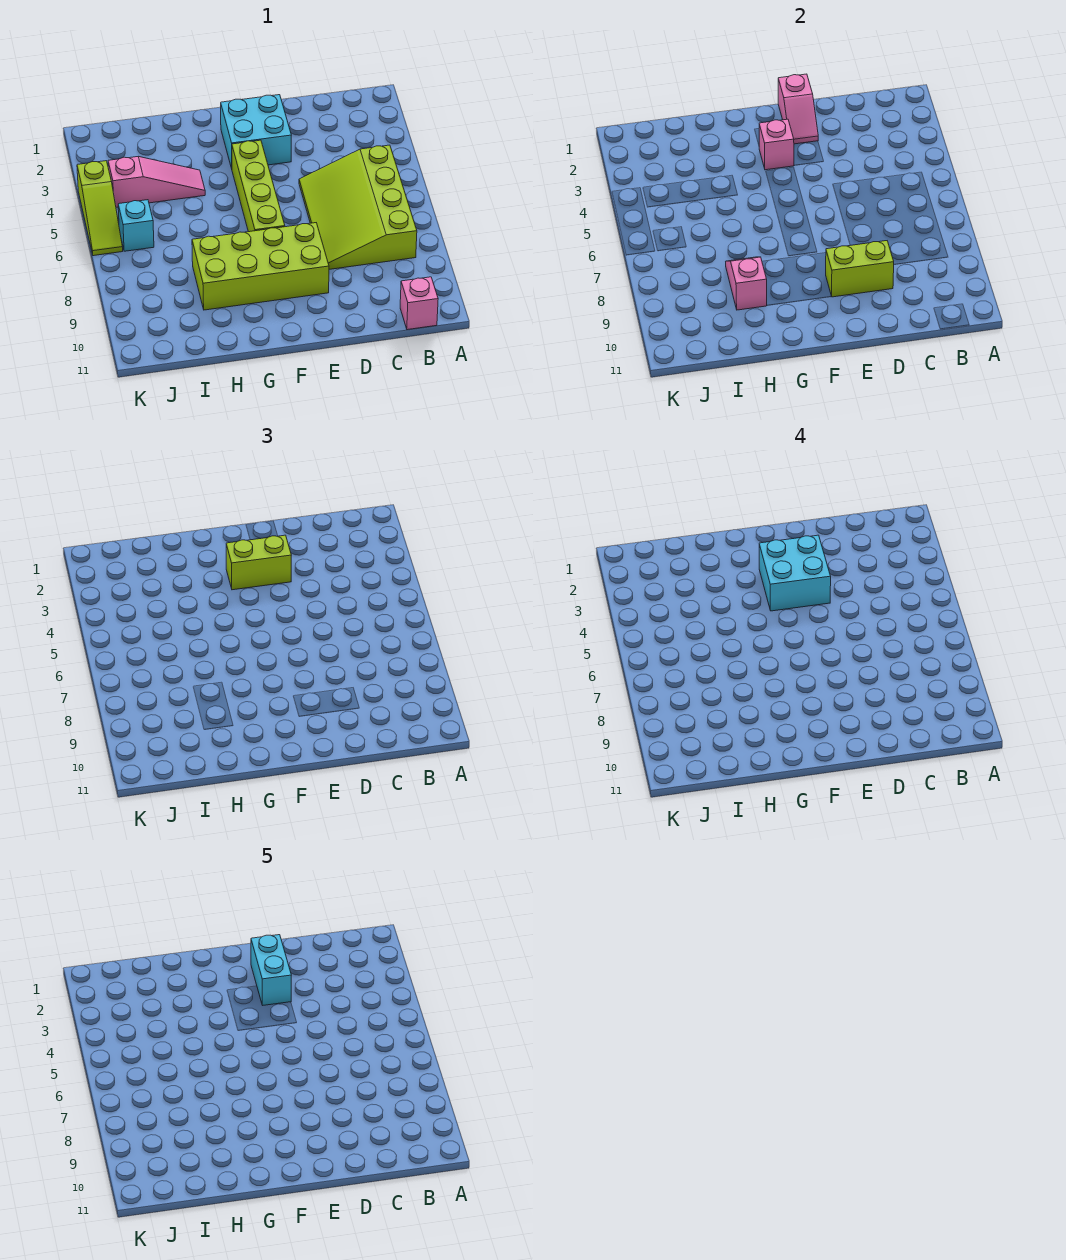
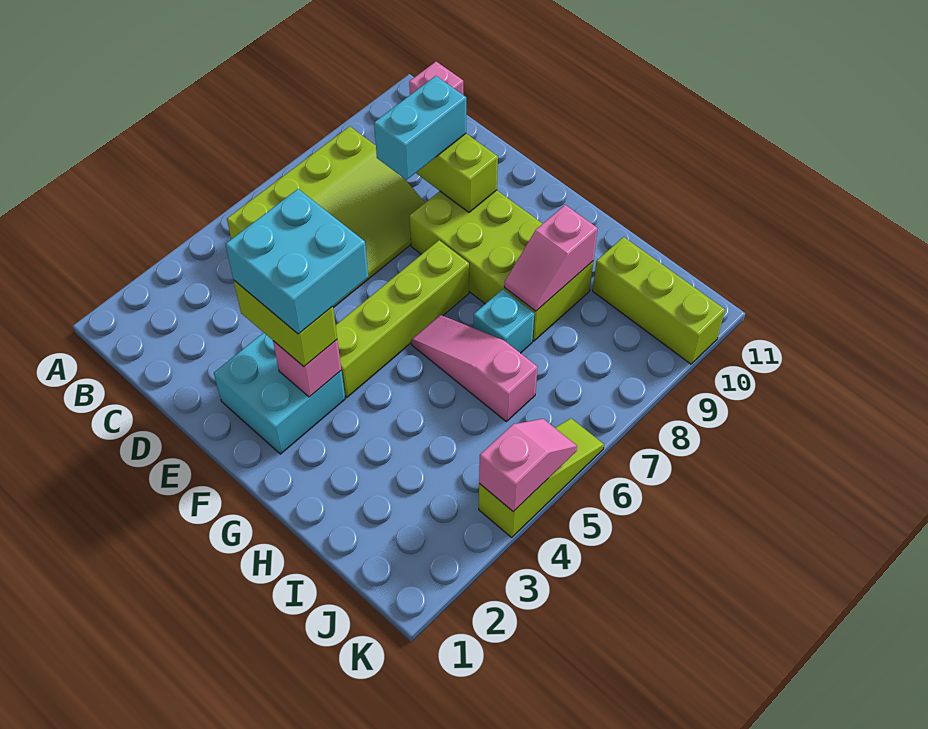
pink 1x2 slope [778,74,818,144] -> pink 1x2 slope moved to [479,419,577,512]
cyan 1x2 brick [251,935,291,1005] -> cyan 1x2 brick moved to [374,76,466,180]
pink 1x3 slope [108,157,205,207] -> pink 1x3 slope moved to [411,315,538,421]
none -> lime 1x3 brick [593,237,725,364]
cyan 1x1 brick [118,200,154,251] -> cyan 1x1 brick moved to [474,289,534,353]

